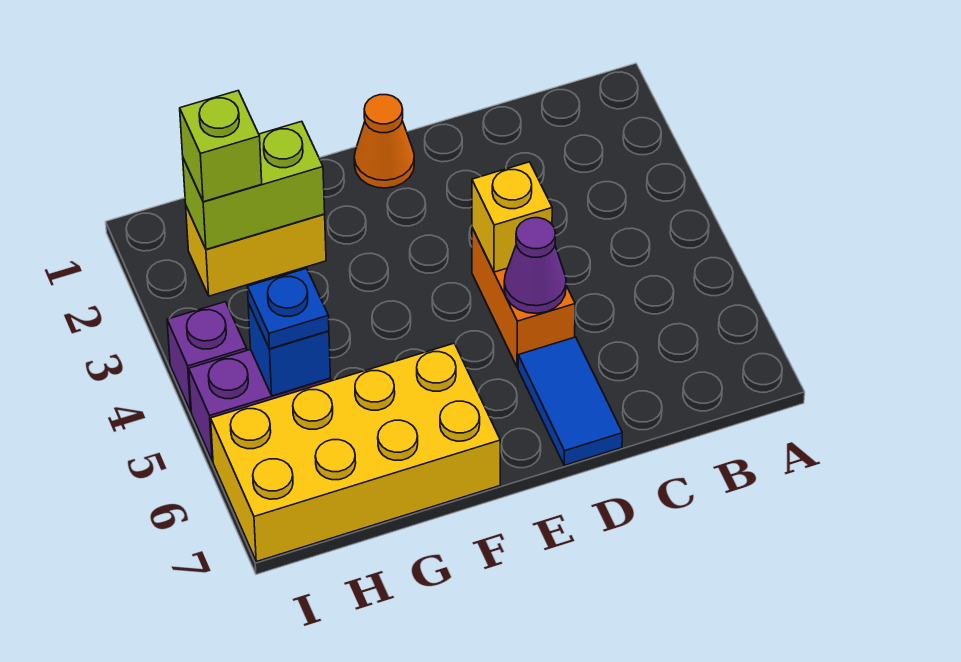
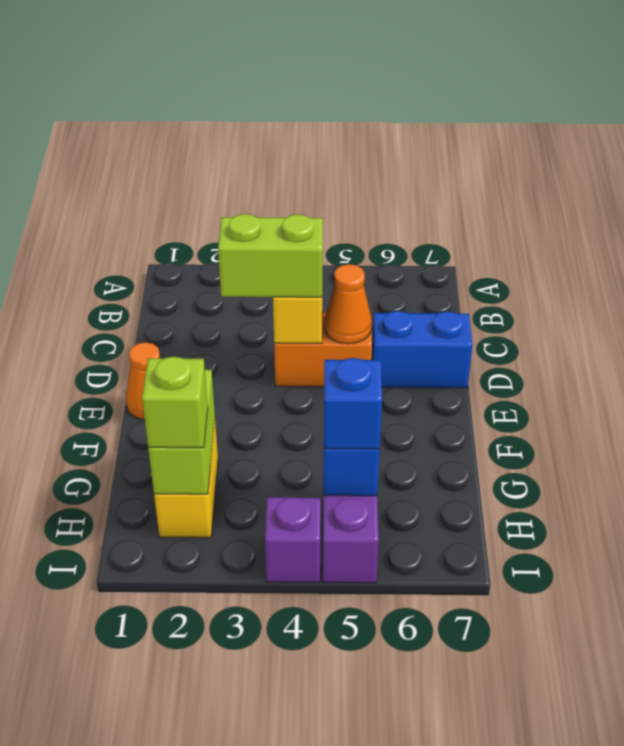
none -> lime 1x2 brick [218,214,323,297]
purple 1x1 cone [504,218,566,313] -> orange 1x1 cone [324,264,372,344]
blue 1x2 tile [518,337,622,465] -> blue 1x2 brick [372,311,473,388]
yellow 2x4 brick [211,343,500,562] -> none
blue 1x1 plate [247,268,329,349] -> blue 1x1 brick [324,358,382,449]

